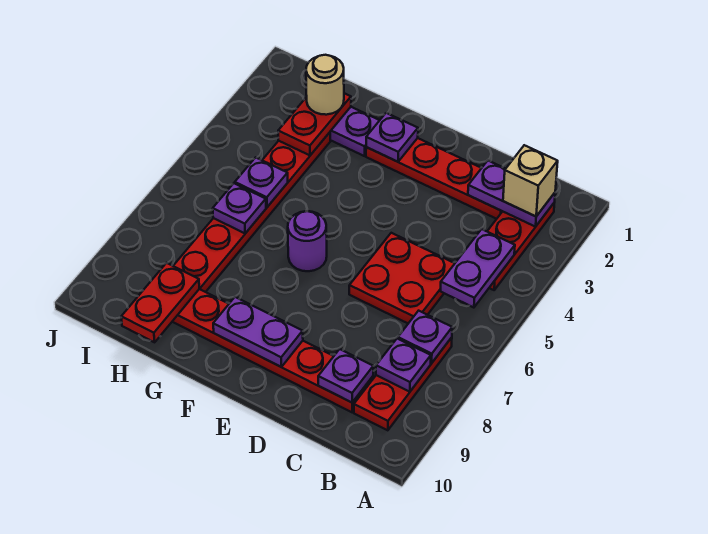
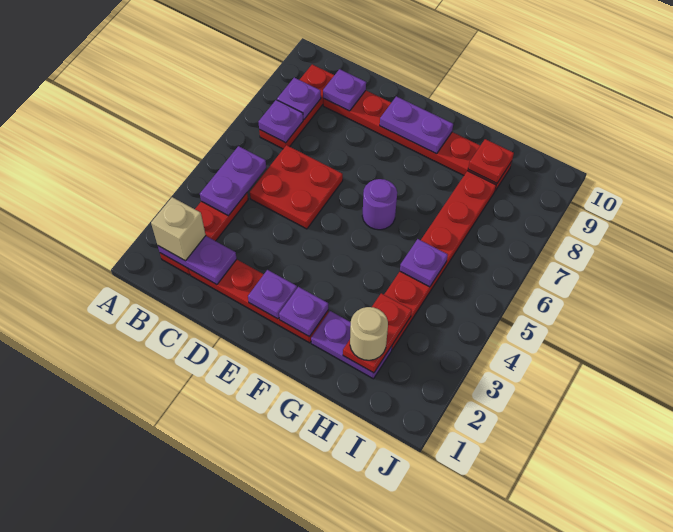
purple 1x1 plate [213,183,266,233] -> purple 1x1 plate moved to [248,270,297,319]
red 1x2 plate [121,263,199,342] -> red 1x1 plate [468,139,514,183]

